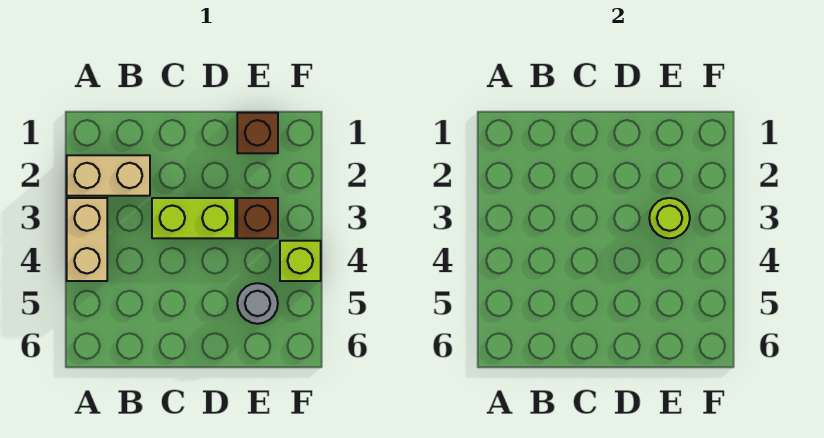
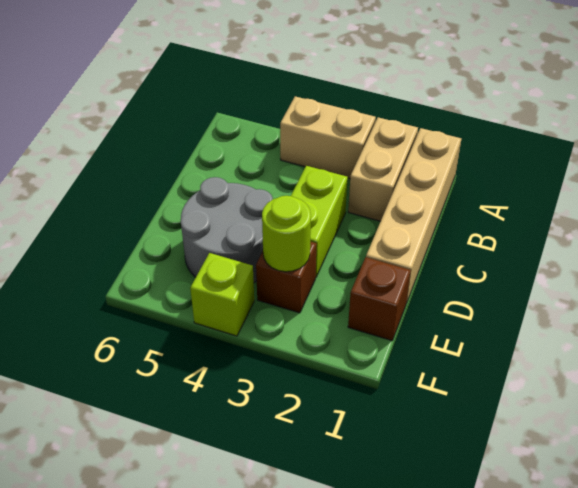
none -> tan 1x4 brick [366,128,461,304]
grey 1x1 round brick [237,283,278,324] -> grey 2x2 round brick [181,177,273,283]

